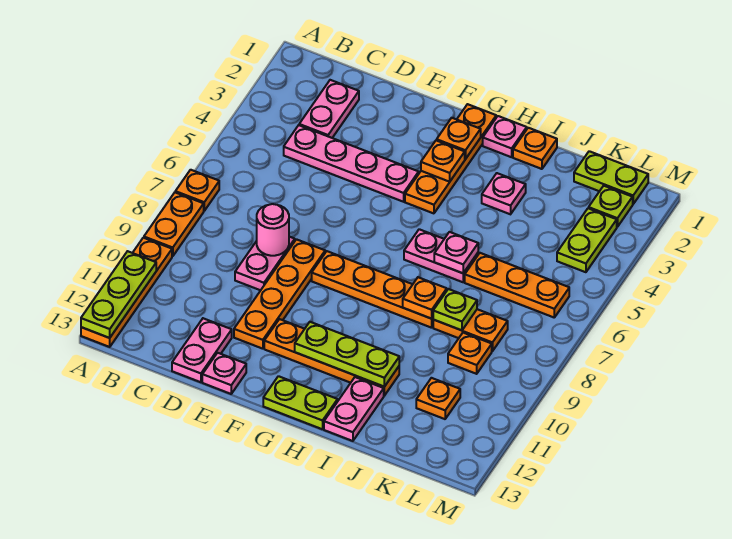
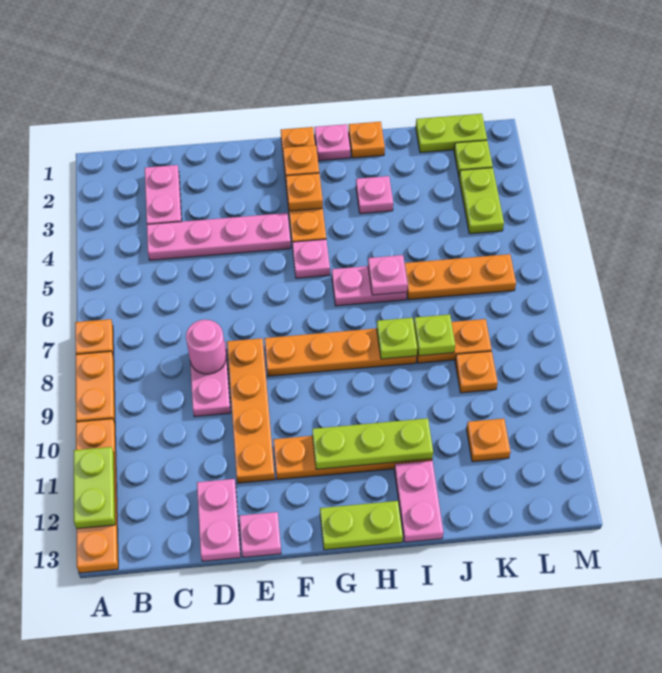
lime 1x3 plate [81,251,156,338] -> lime 1x2 plate [74,447,115,529]
none -> pink 1x1 plate [292,239,330,278]
orange 1x1 plate [403,277,447,319] -> lime 1x1 plate [377,318,417,359]

